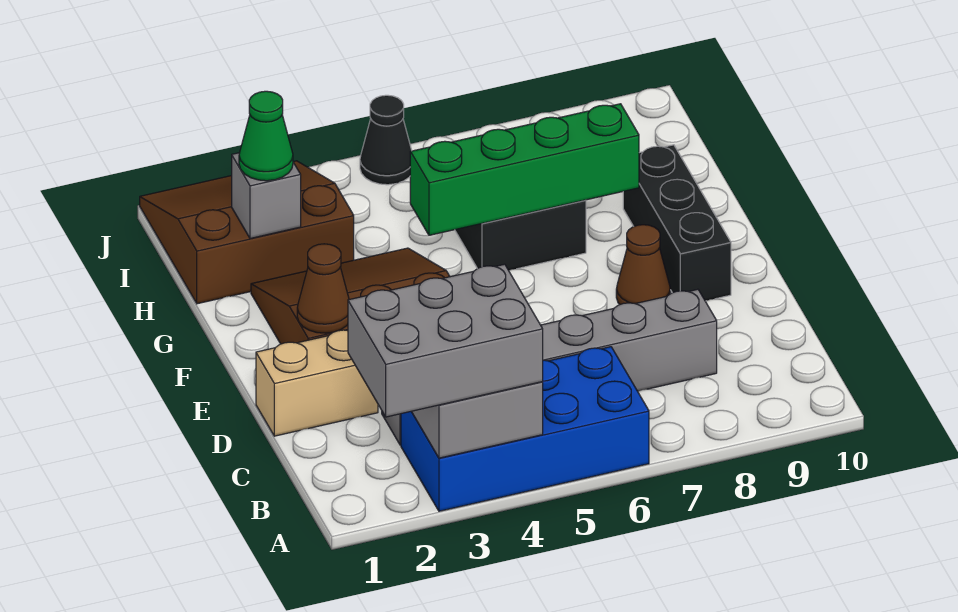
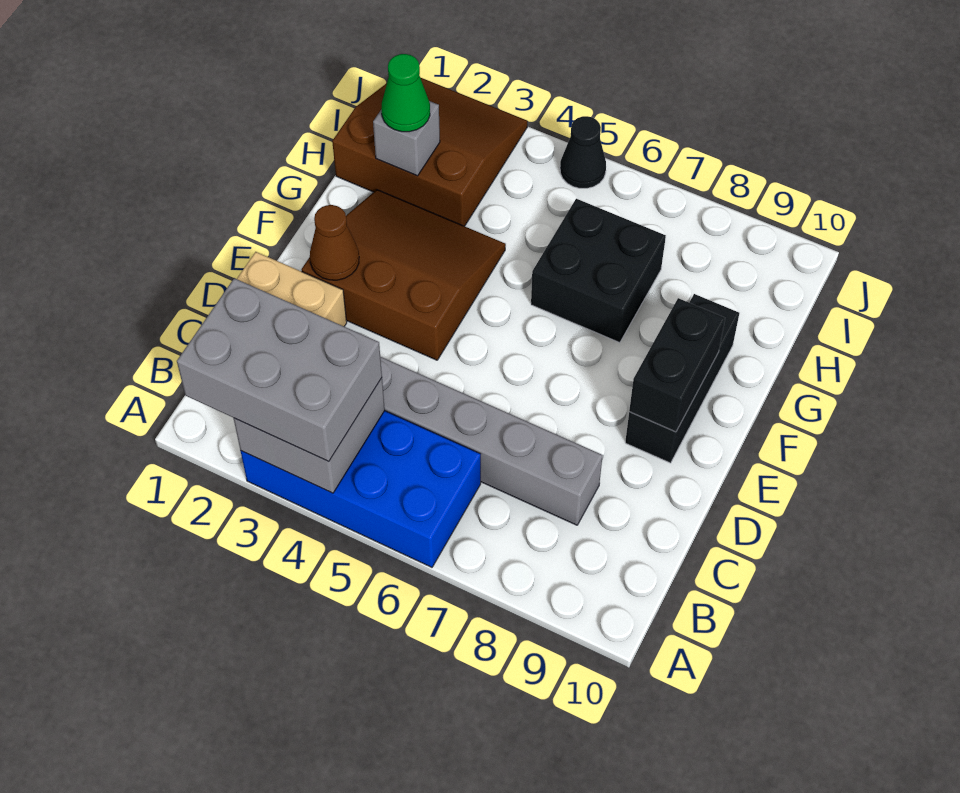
brown 1x1 cone [616,225,670,305] -> none
none -> black 1x2 brick [629,298,725,432]
green 1x4 brick [410,104,639,235] -> none

